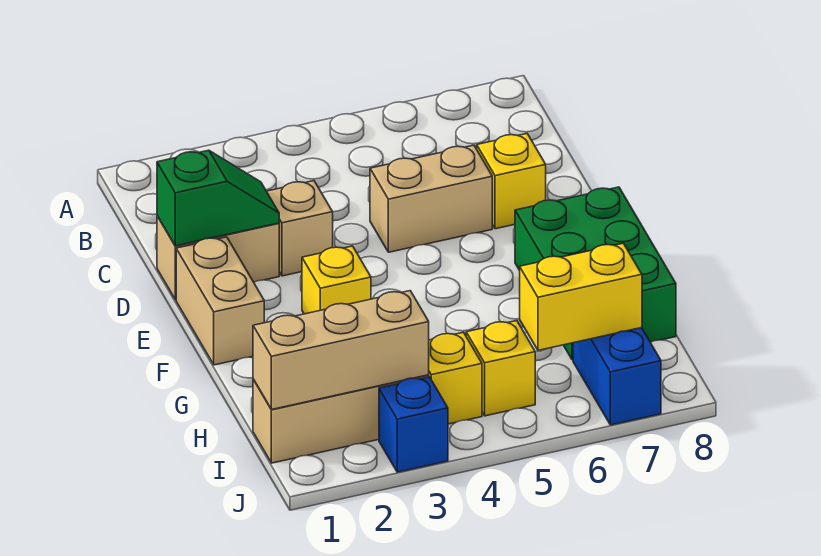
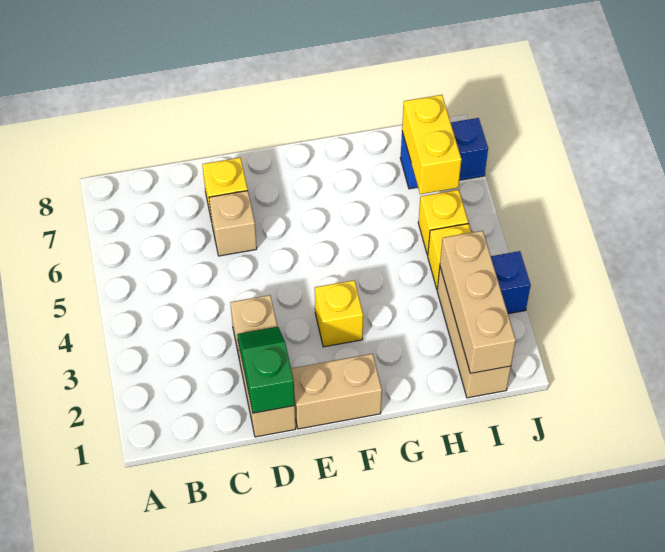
tan 1x2 brick [370,145,492,252] -> tan 1x1 brick [209,191,257,256]
green 2x3 brick [515,187,676,360] -> none

